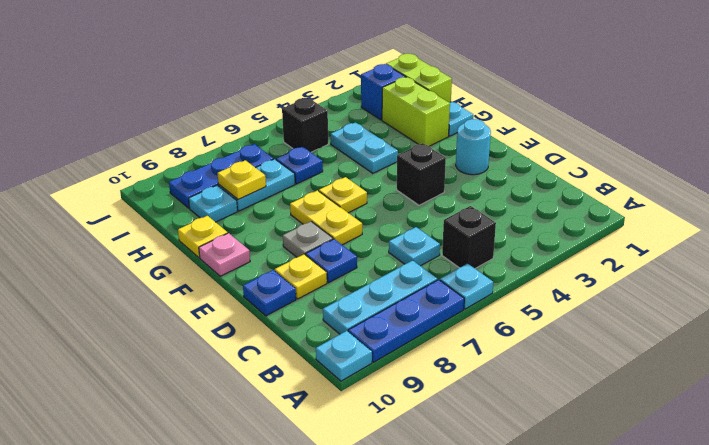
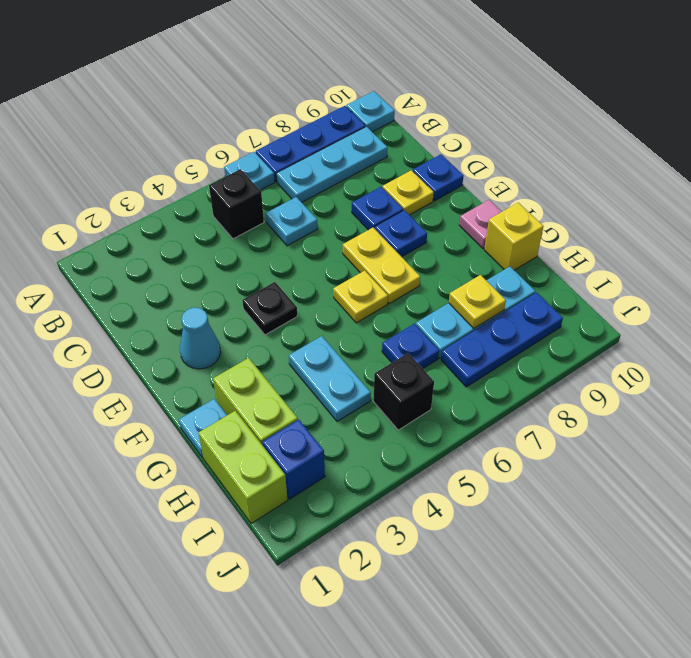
cyan 1x1 round brick [456,119,491,175] -> cyan 1x1 cone [180,307,221,369]
black 1x1 brick [397,143,446,205] -> black 1x1 plate [242,282,297,335]
grey 1x1 plate [283,221,333,257] -> blue 1x1 plate [375,210,427,257]
yellow 1x1 plate [178,216,228,258] -> yellow 1x1 brick [484,203,544,270]

